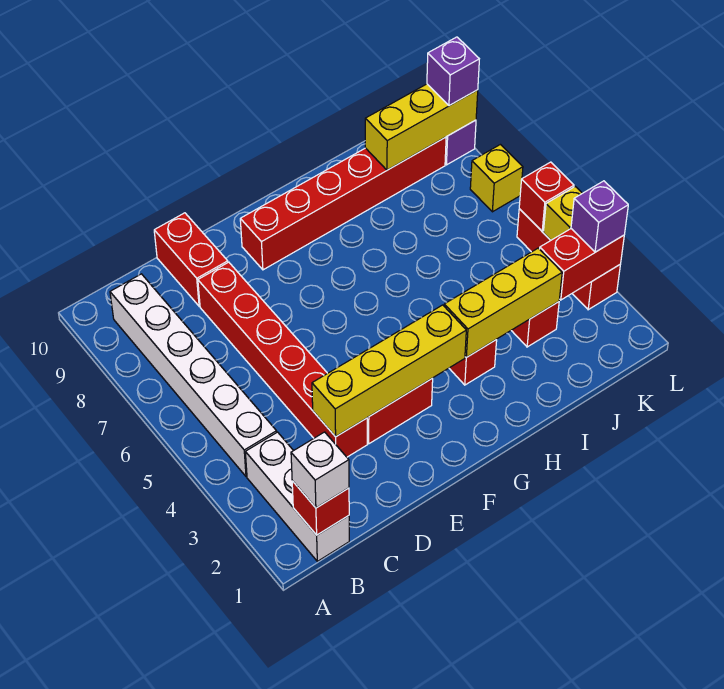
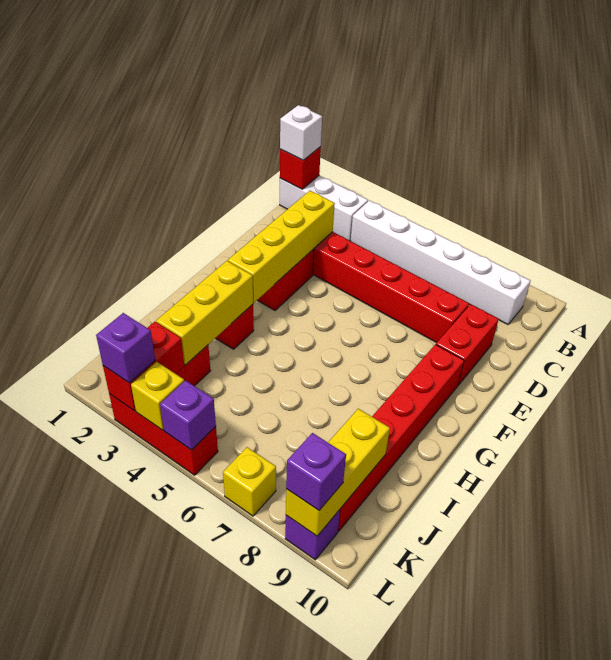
red 1x2 brick [154,213,228,306] -> red 1x2 brick turned to [436,304,499,385]
red 1x1 brick [519,162,574,231] -> purple 1x1 brick [160,381,216,450]

